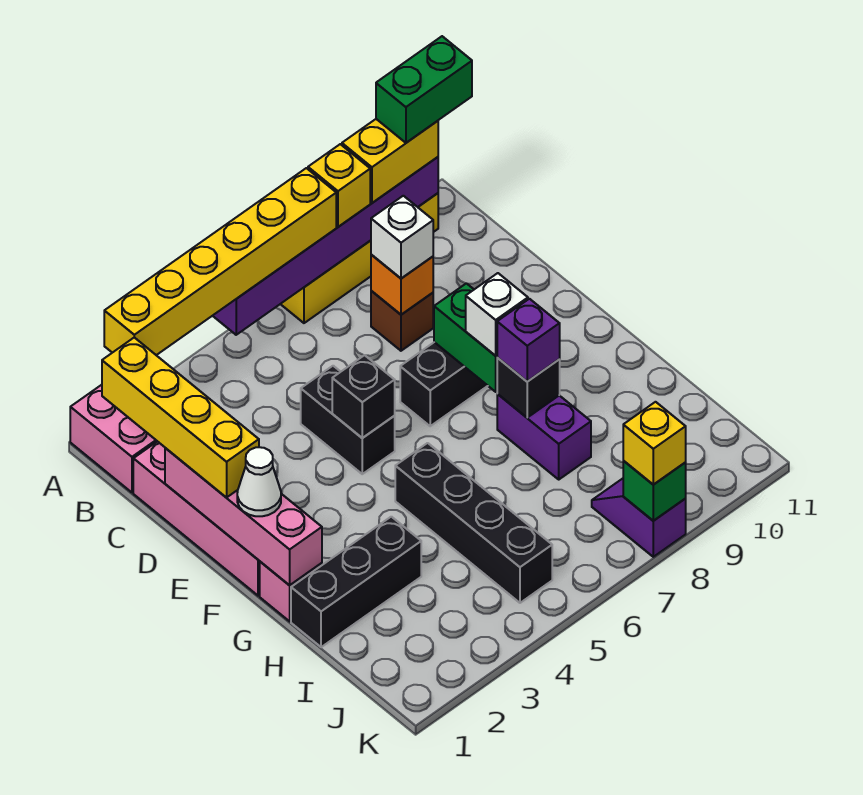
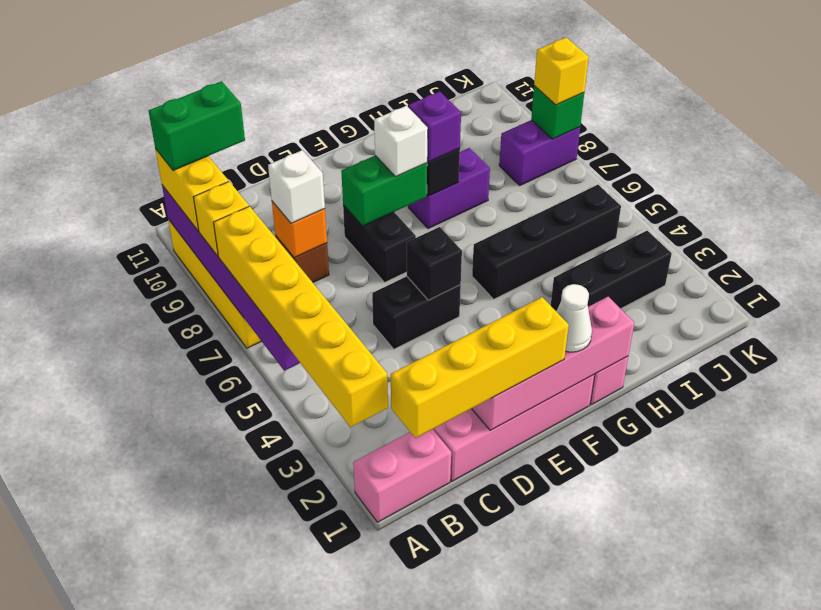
green 1x2 brick [376,36,472,143] -> green 1x2 brick turned to [149,81,245,170]
black 1x3 brick [291,517,421,647] -> black 1x3 brick turned to [551,231,672,311]
purple 1x2 slope [592,479,686,557] -> purple 1x2 brick [499,120,580,185]

